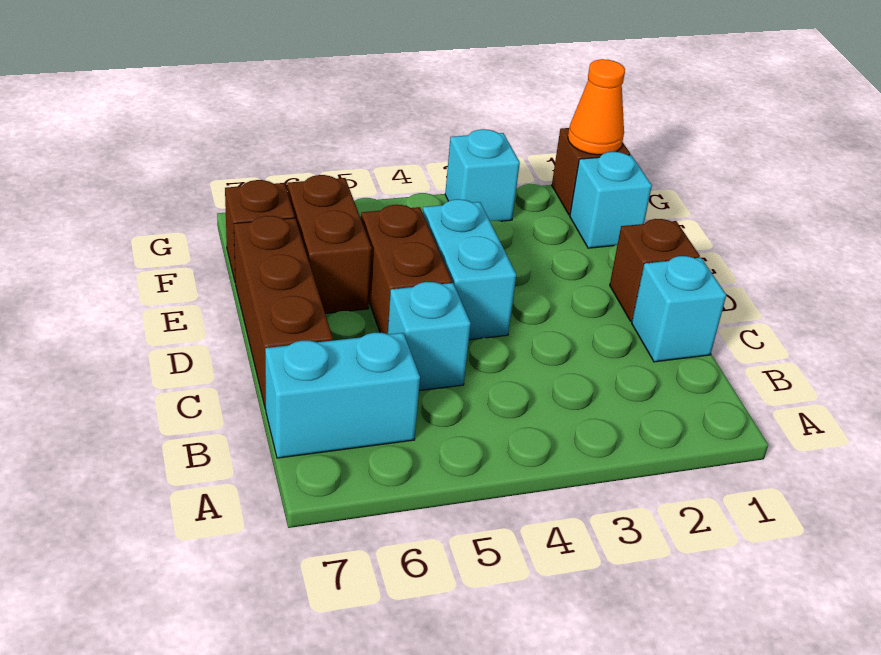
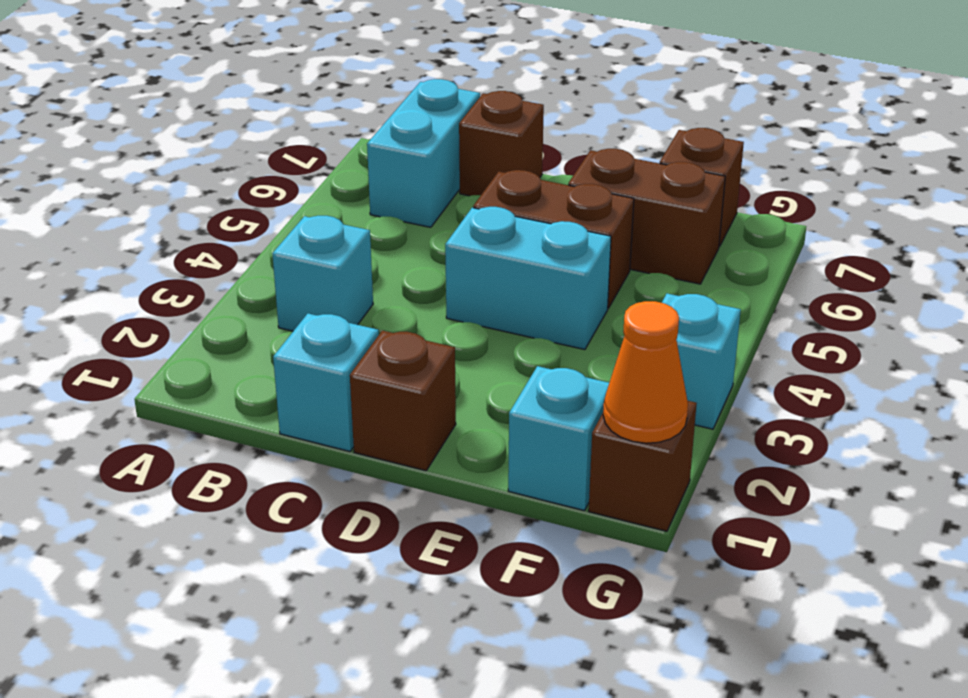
cyan 1x1 brick [388,282,471,391] -> cyan 1x1 brick moved to [272,216,373,331]
brown 1x3 brick [234,216,333,409] -> brown 1x1 brick [459,91,544,196]

